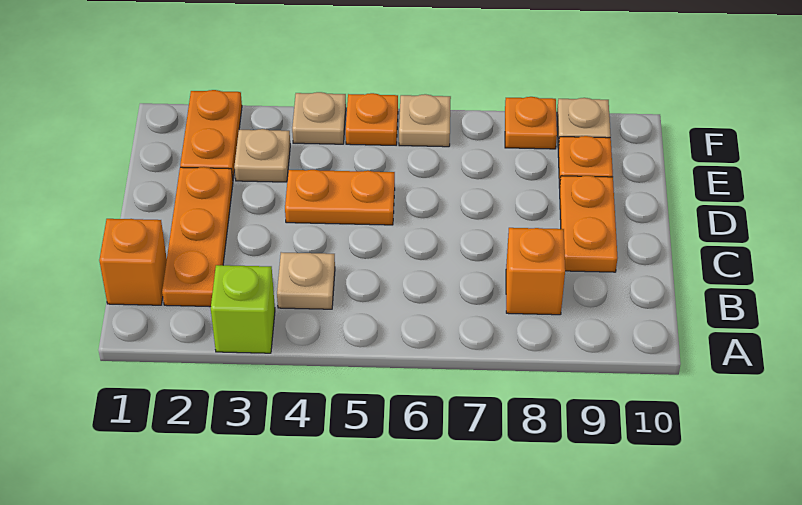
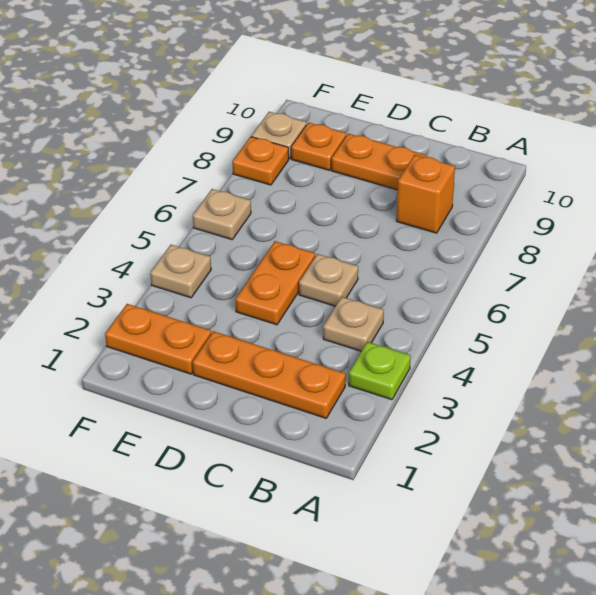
lime 1x1 brick [211,265,275,353] -> lime 1x1 plate [349,342,411,400]
orange 1x1 brick [99,219,167,305] -> none
tan 1x1 plate [234,129,290,182] -> tan 1x1 plate moved to [299,254,358,306]
orange 1x1 plate [346,93,398,145] -> none

